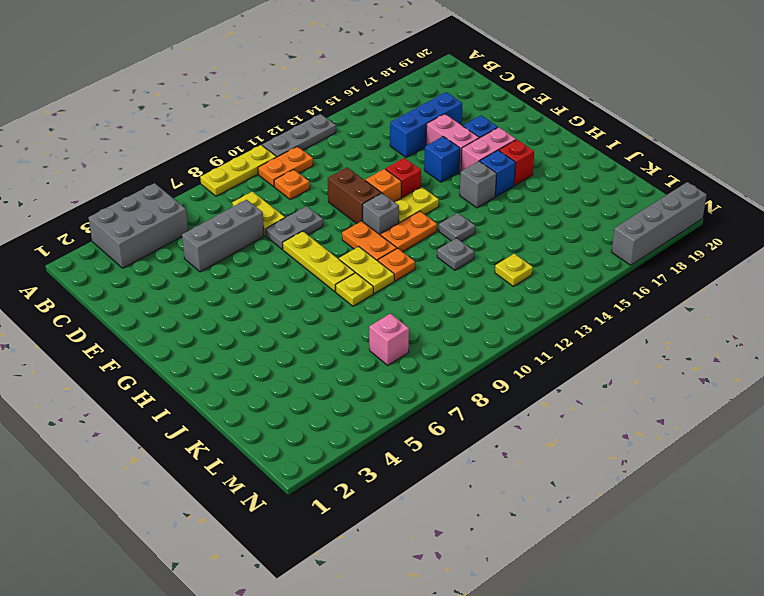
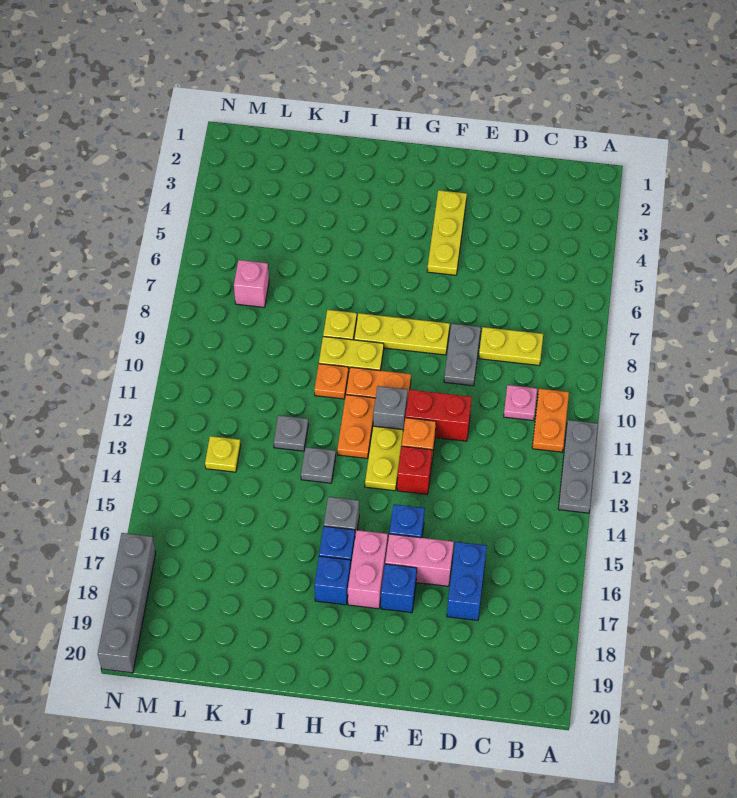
grey 2x3 brick [88,183,188,268] -> none
yellow 1x3 plate [200,145,276,196] -> yellow 1x3 plate moved to [427,190,467,275]
orange 1x1 plate [274,170,310,199] -> pink 1x1 plate [504,385,537,420]
grey 1x3 brick [182,200,264,272] -> none
blue 1x3 brick [390,92,462,157] -> blue 1x2 brick [447,542,487,620]
brown 1x2 brick [328,167,381,224] -> red 1x2 brick [406,390,472,441]
red 1x1 brick [499,140,534,185] -> blue 1x1 brick [314,556,351,605]

